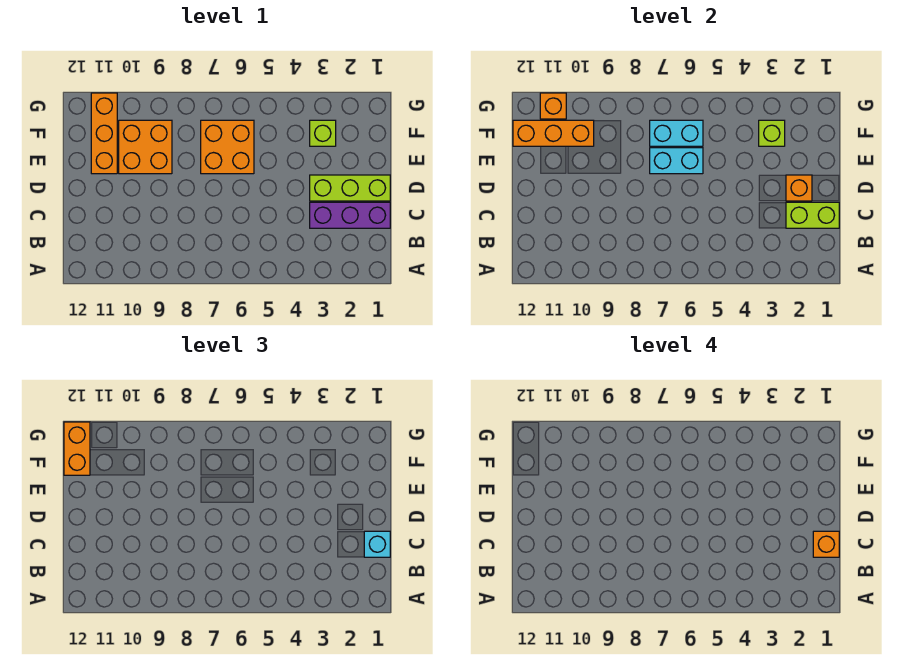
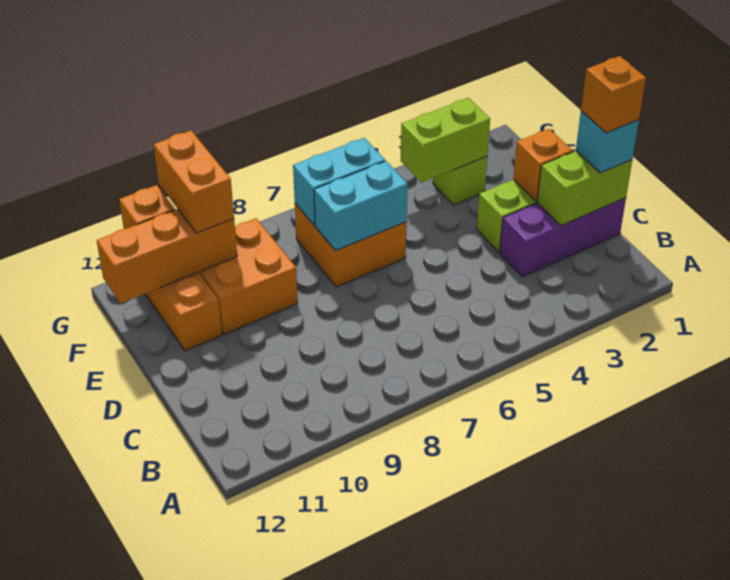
lime 1x1 brick [759,120,785,146] -> lime 1x2 brick [401,98,490,182]
orange 1x2 brick [64,422,90,475] -> orange 1x2 brick moved to [154,131,234,233]

